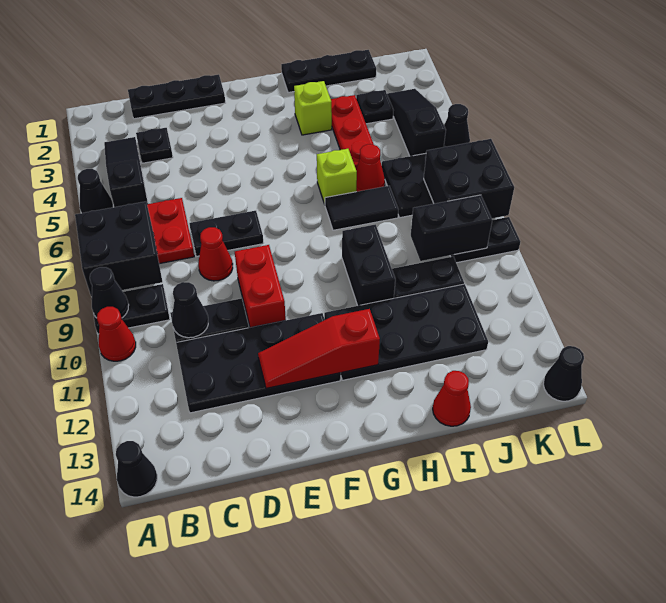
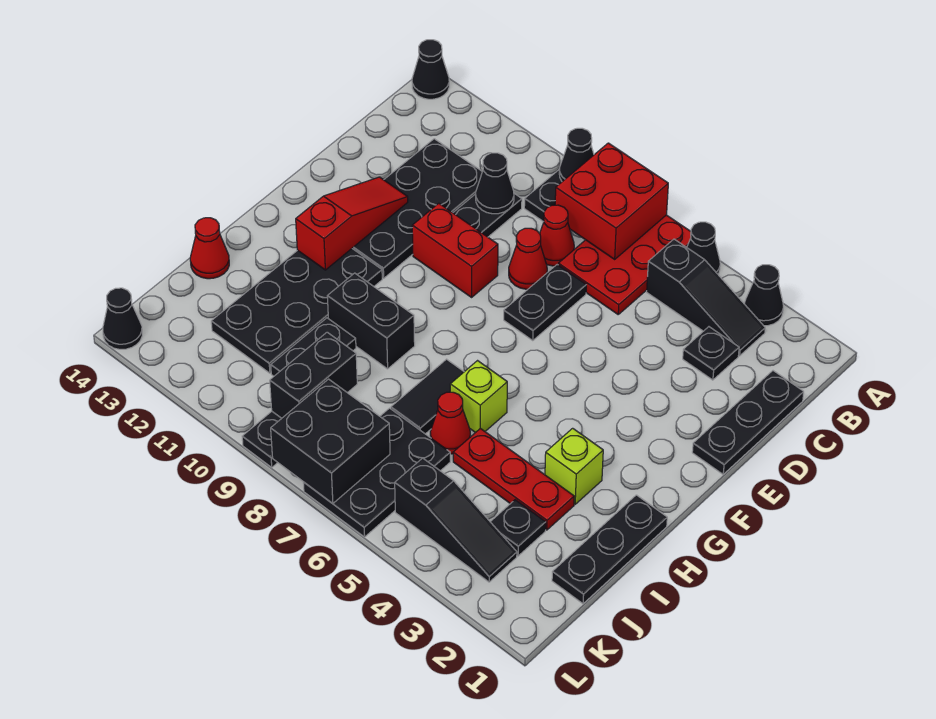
black 2x2 brick [75,202,162,296] -> red 2x2 brick [555,143,668,259]
red 1x1 cone [97,307,136,361] -> red 1x1 cone moved to [540,205,574,266]
black 1x1 cone [444,104,470,147] -> black 1x1 cone moved to [744,265,783,326]

